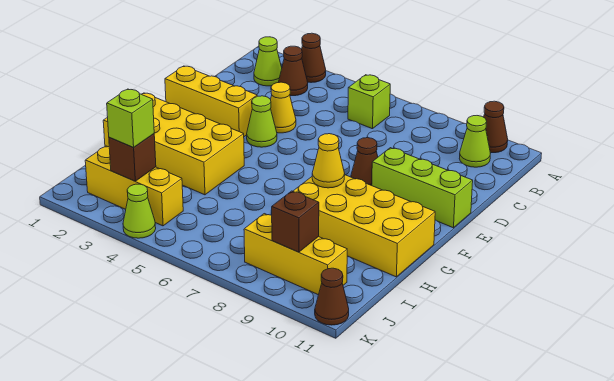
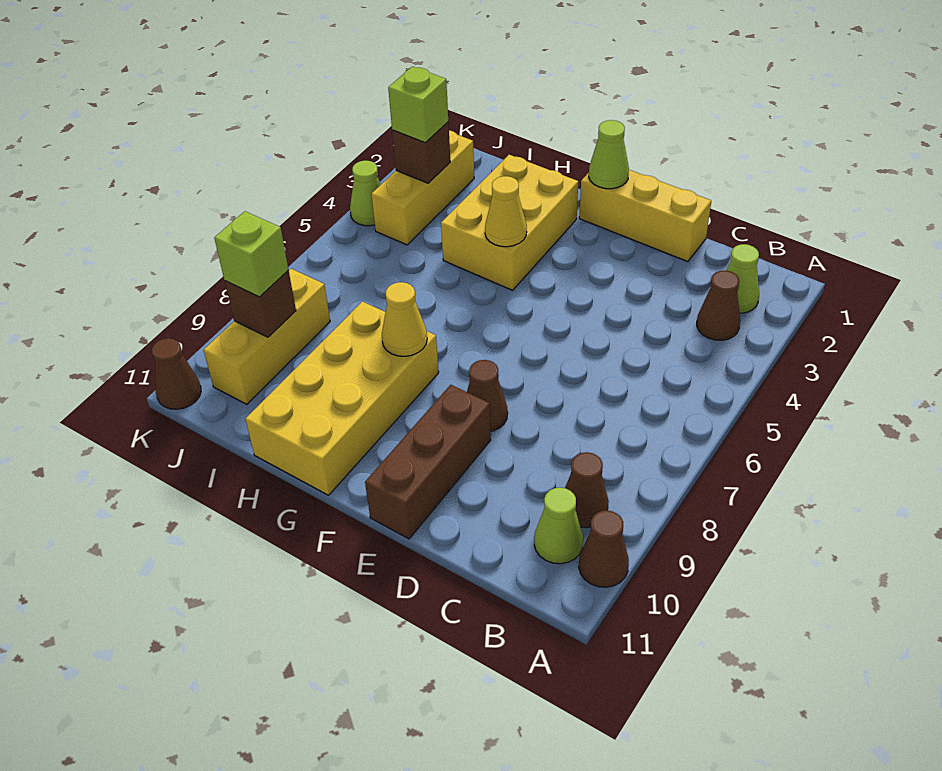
brown 1x1 cone [302,33,326,83] -> brown 1x1 cone moved to [565,452,609,528]
lime 1x1 brick [348,75,390,129] -> lime 1x1 brick moved to [214,211,288,297]
yellow 1x1 cone [270,82,296,133] -> yellow 1x1 cone moved to [485,176,527,247]
yellow 1x3 brick [165,66,257,136] -> yellow 1x3 brick turned to [579,170,711,262]
lime 1x1 cone [247,96,277,147] -> lime 1x1 cone moved to [589,120,629,189]
lime 1x3 brick [372,148,473,228] -> brown 1x3 brick [365,385,491,539]
yellow 2x4 brick [103,93,244,195] -> yellow 2x3 brick [441,155,578,290]

